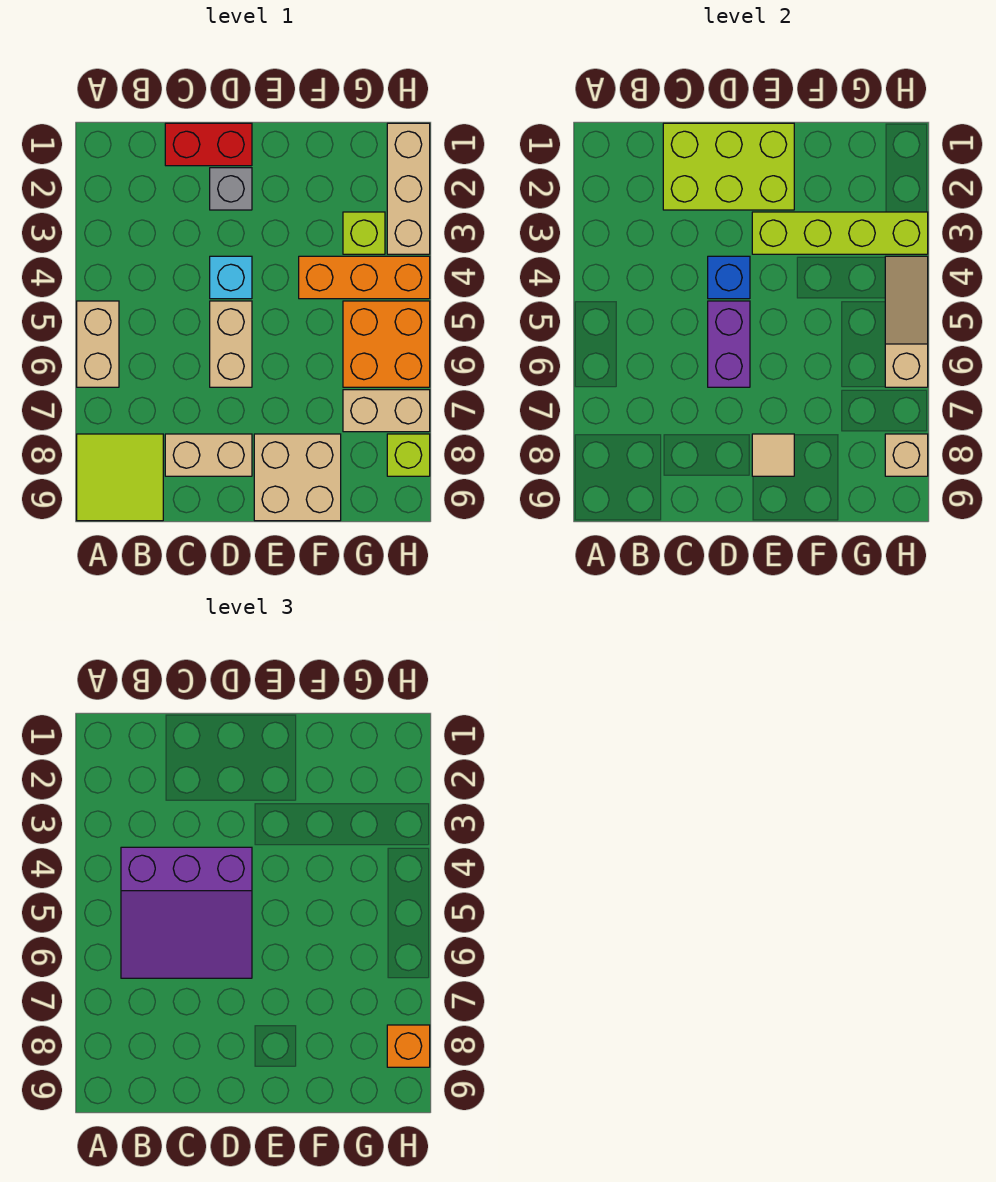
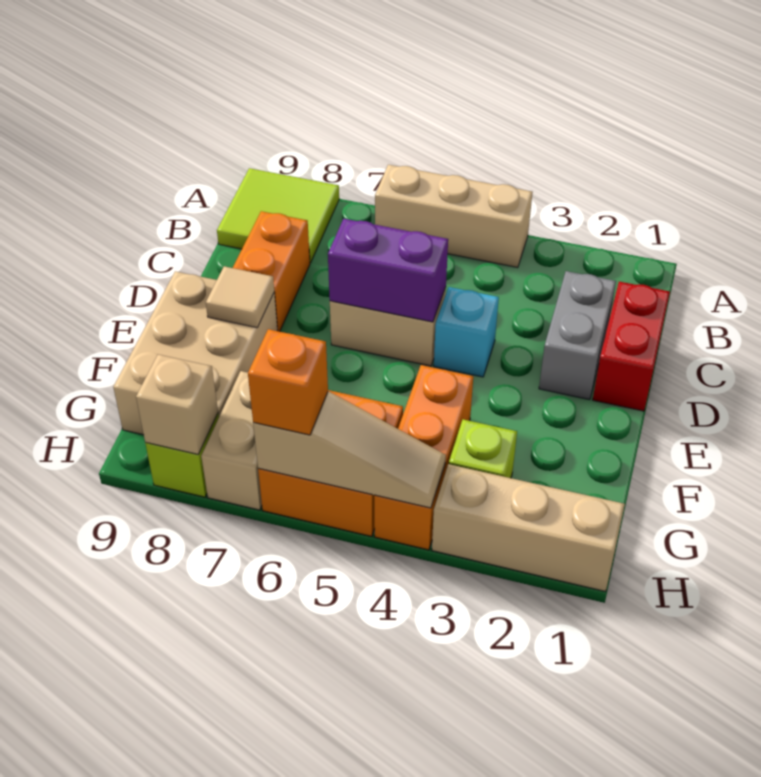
tan 1x2 brick [77,301,119,387] -> tan 1x3 brick [375,165,533,268]
purple 3x3 slope [121,847,252,978] -> none
lime 2x3 brick [663,123,794,210] -> none
tan 1x2 brick [165,434,252,476] -> orange 1x2 brick [233,211,310,332]
grey 1x1 brick [210,168,252,210] -> grey 1x2 brick [539,271,616,400]
blue 1x1 brick [708,256,750,299] -> none
lime 1x4 brick [752,212,928,254] -> none
tan 2x2 brick [254,434,341,521] -> tan 2x3 brick [113,271,278,435]
orange 1x1 brick [387,1025,430,1067] -> orange 1x1 brick moved to [248,329,328,435]

